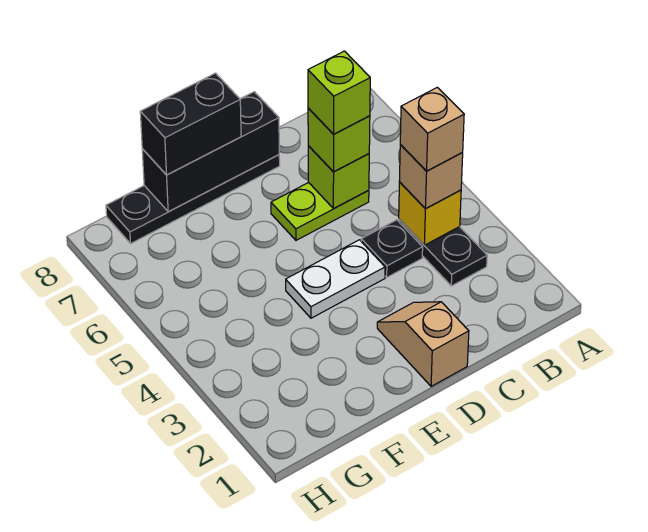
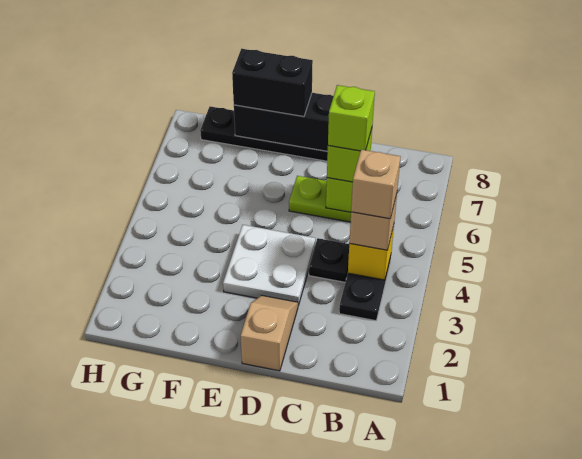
white 1x2 plate [286,240,385,318] -> white 2x2 plate [223,225,315,306]

